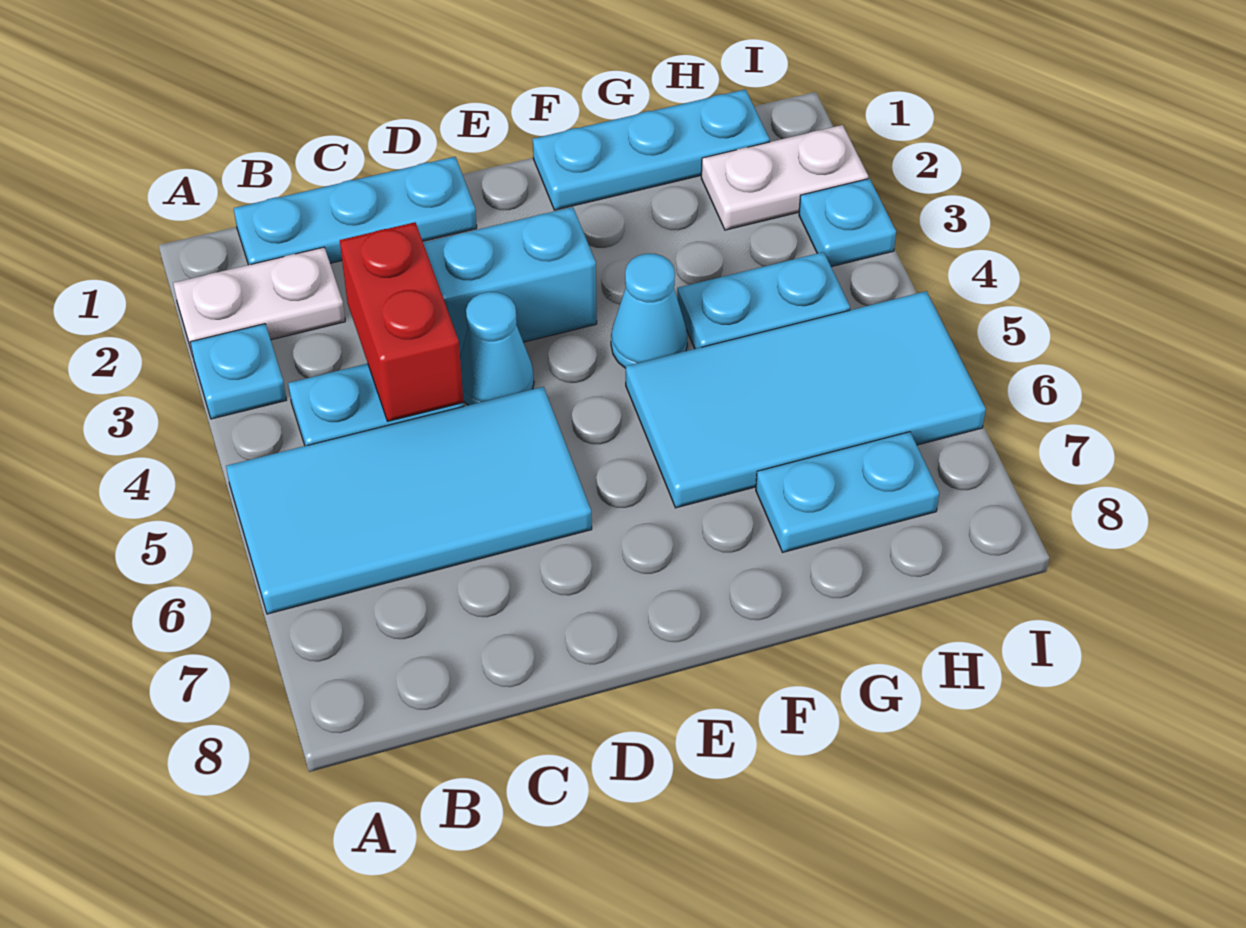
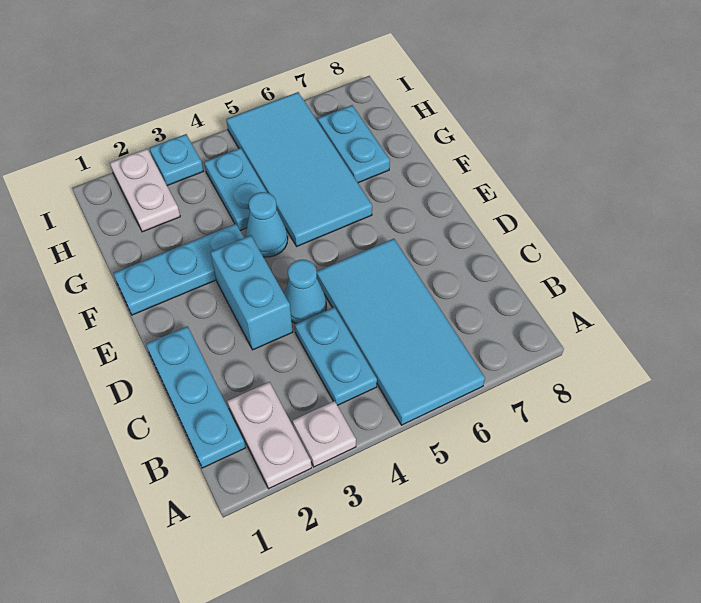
cyan 1x1 plate [190,324,286,419] -> white 1x1 plate [293,401,356,467]
red 1x2 brick [340,222,463,421] -> none
cyan 1x3 plate [533,89,770,210] -> cyan 1x3 plate turned to [113,224,244,315]

